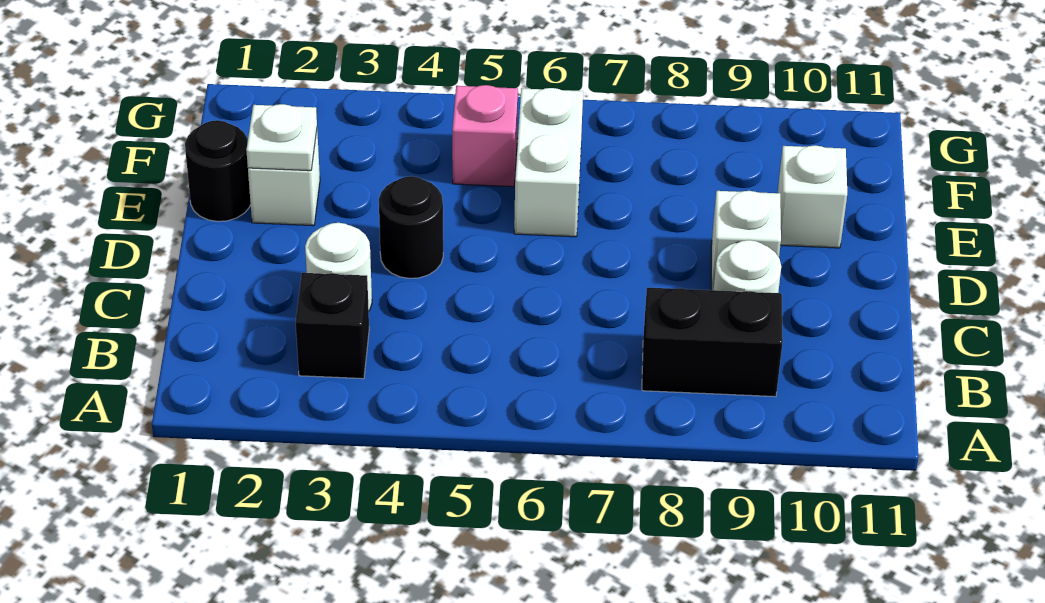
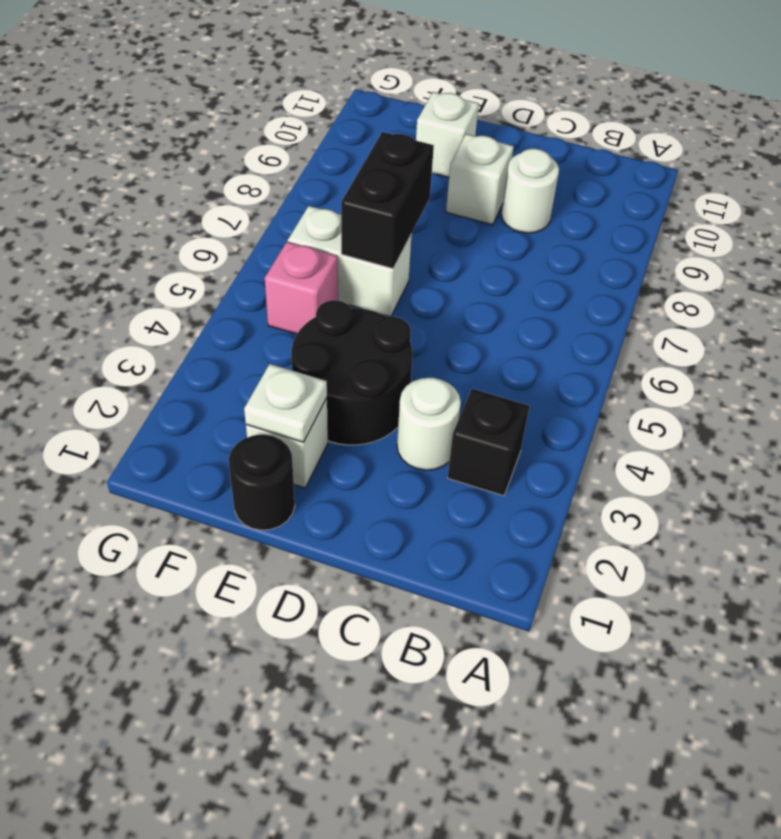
black 1x2 brick [642,288,783,397] -> black 1x2 brick moved to [341,132,434,268]
black 1x1 round brick [379,176,443,278] -> black 2x2 round brick [291,300,413,445]

